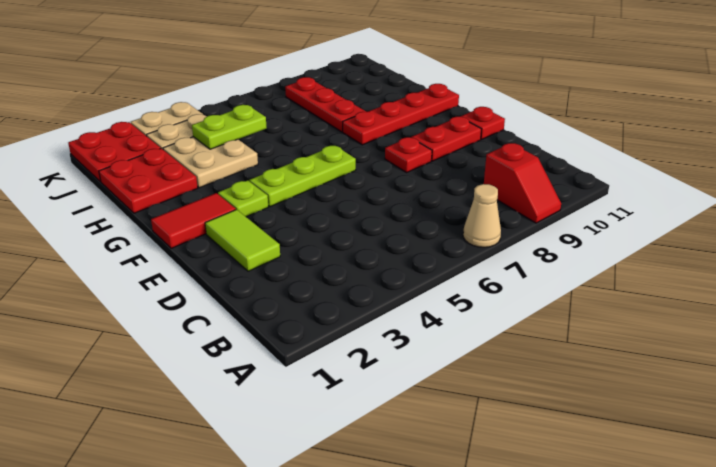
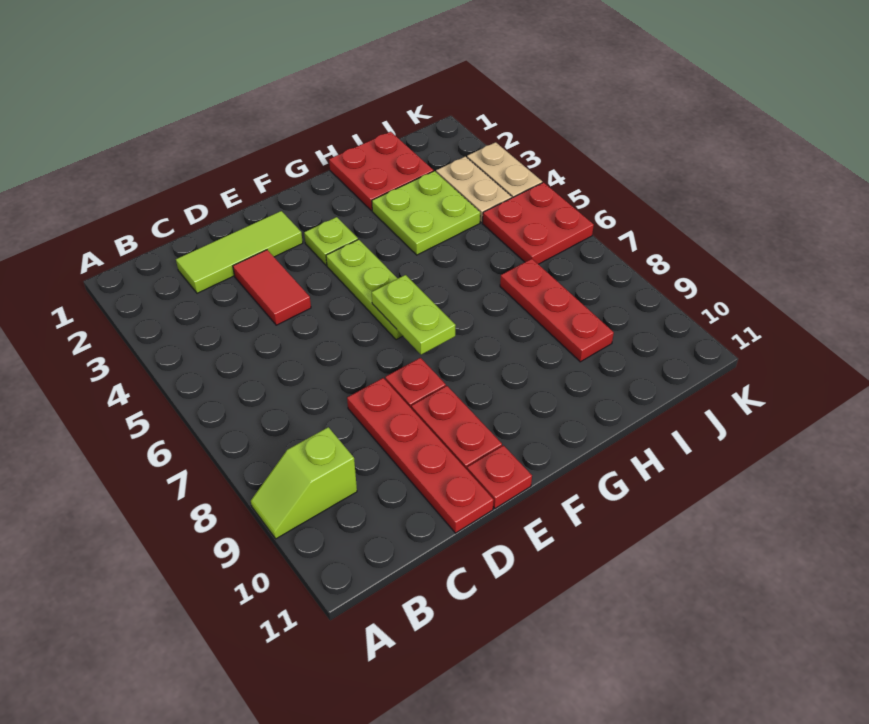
tan 1x1 cone [463,184,501,247] -> none
red 1x2 slope [484,143,561,223] -> lime 1x2 slope [251,427,357,539]
lime 1x2 tile [205,209,280,271] -> lime 1x3 tile [176,211,303,293]
red 1x2 tile [151,193,236,248] -> red 1x2 tile moved to [233,250,311,325]
red 1x4 plate [343,84,459,145] -> red 1x4 plate moved to [347,378,494,533]
tan 2x2 plate [163,137,258,188] -> lime 2x2 plate [372,171,480,255]
red 1x3 plate [285,77,366,132] -> red 1x3 plate turned to [500,259,614,362]
lime 1x2 plate [192,105,267,149] -> lime 1x2 plate moved to [372,275,456,355]
red 2x2 plate [68,122,161,182] -> red 2x2 plate moved to [483,182,594,264]

